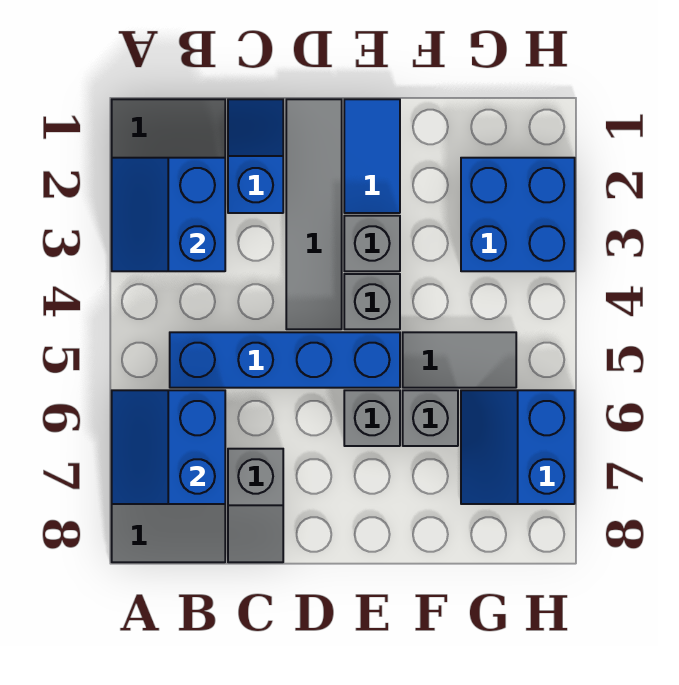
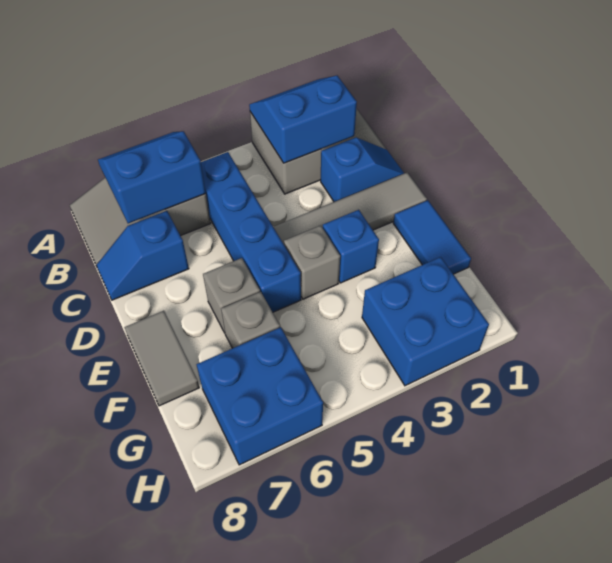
grey 1x2 slope [228,449,283,562] -> blue 1x2 slope [96,211,189,300]
blue 1x2 tile [344,99,400,213] -> blue 1x2 tile turned to [393,200,471,274]
grey 1x1 brick [344,216,400,271] -> blue 1x1 brick [323,210,379,283]
grey 1x2 tile [403,332,516,388] -> grey 1x2 tile moved to [124,311,199,406]
blue 2x2 slope [461,390,575,504] -> blue 2x2 brick [196,327,323,465]

